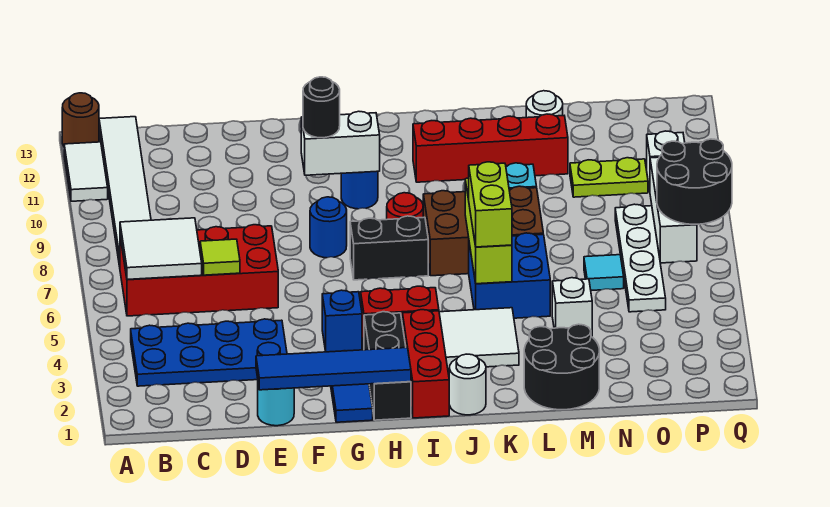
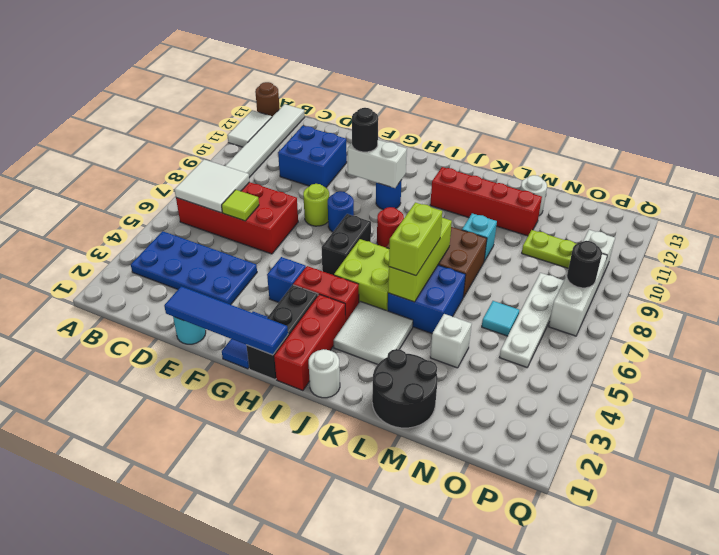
none -> blue 2x2 brick [278,126,347,187]
none -> lime 1x1 round brick [303,184,329,226]
black 1x2 brick [350,216,428,280] -> black 1x2 brick turned to [322,214,371,275]
none -> lime 2x2 brick [334,239,389,311]
black 2x2 round brick [657,139,732,224] -> black 1x1 round brick [567,241,602,288]

